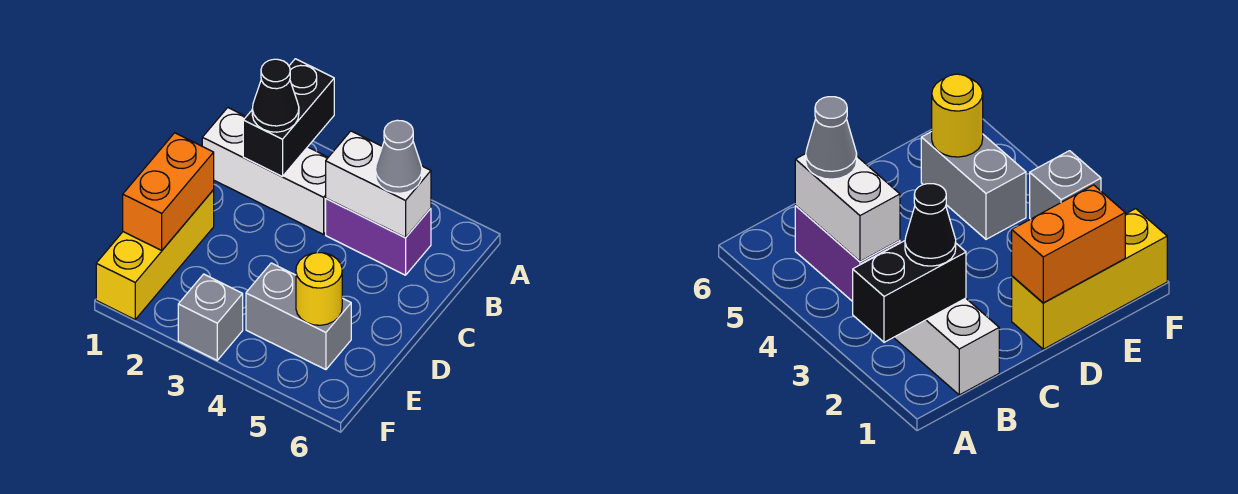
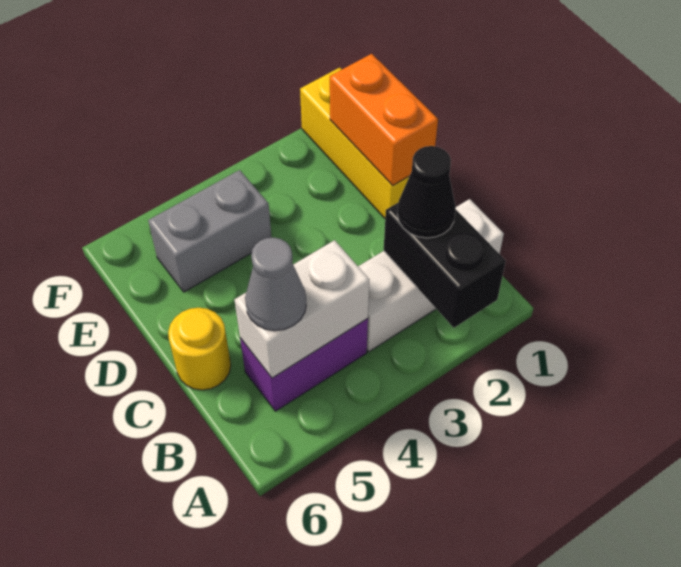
yellow 1x1 round brick [296,253,342,325] -> yellow 1x1 round brick moved to [168,308,231,390]
grey 1x1 brick [178,274,243,360] -> none

